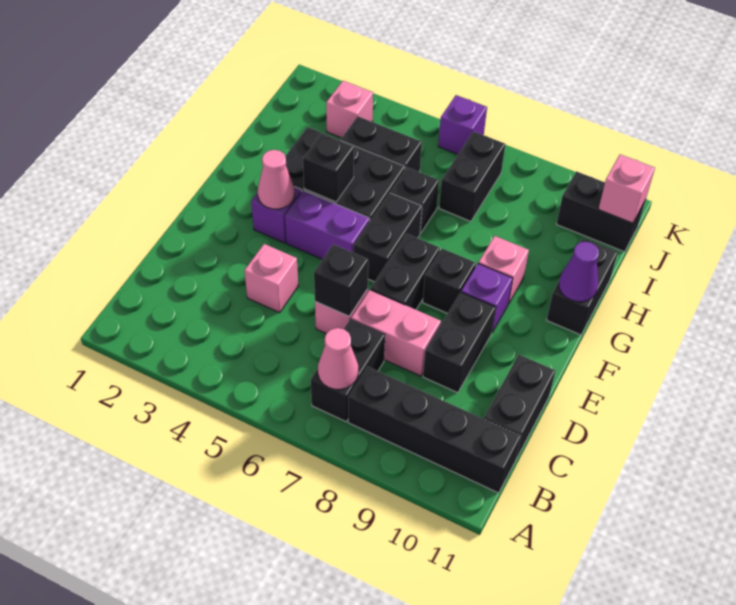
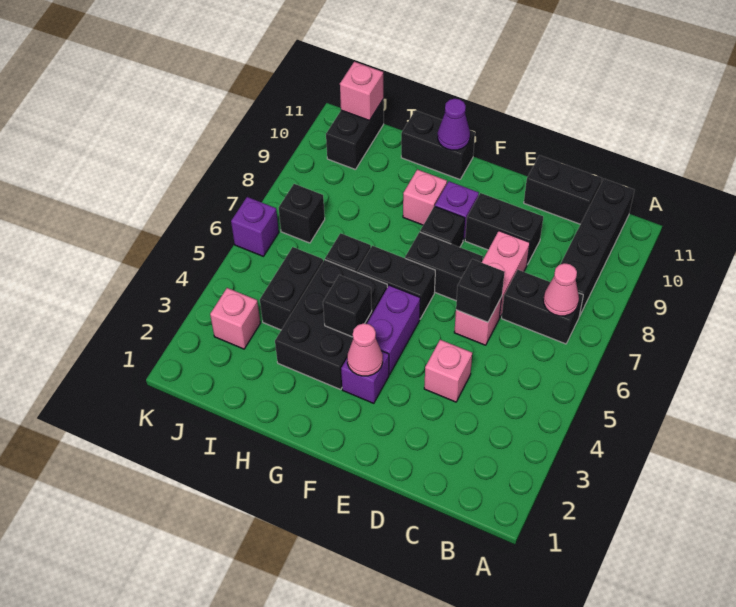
black 1x2 brick [439,131,505,221] -> black 1x1 brick [279,184,325,243]

